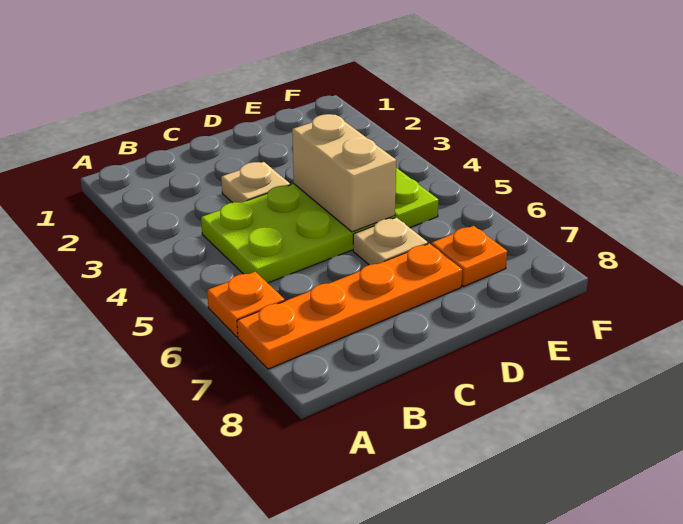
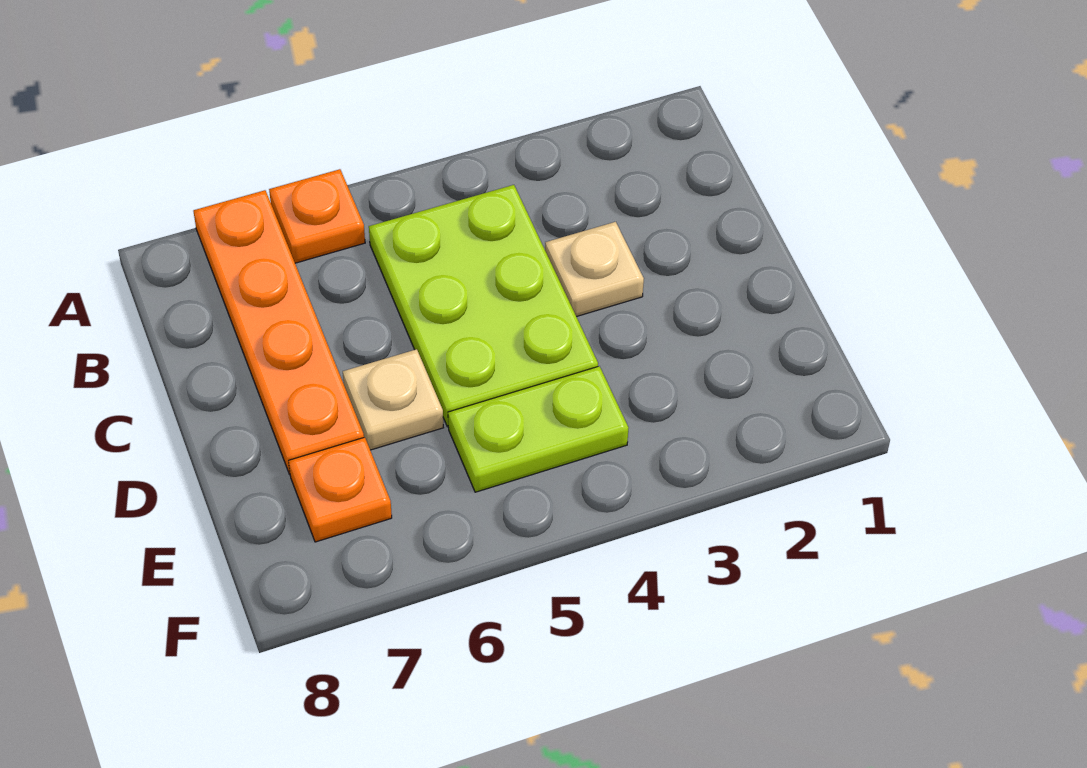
tan 1x2 brick [292,114,396,232] -> none

